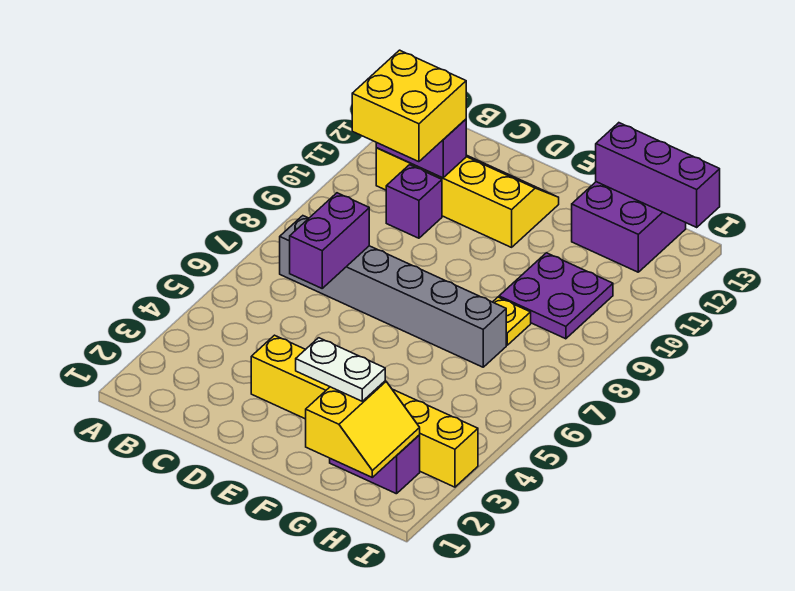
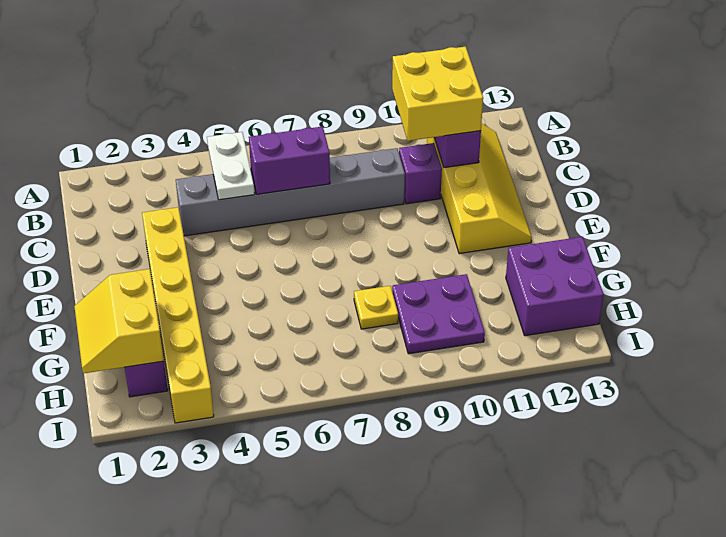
grey 1x6 brick [280,216,506,367] -> grey 1x6 brick turned to [176,148,405,236]
white 1x2 plate [296,338,385,401] -> white 1x2 plate moved to [207,132,255,200]
yellow 2x2 slope [306,381,420,477] -> yellow 2x2 slope turned to [74,269,164,373]
purple 1x3 brick [596,123,720,227] -> none

